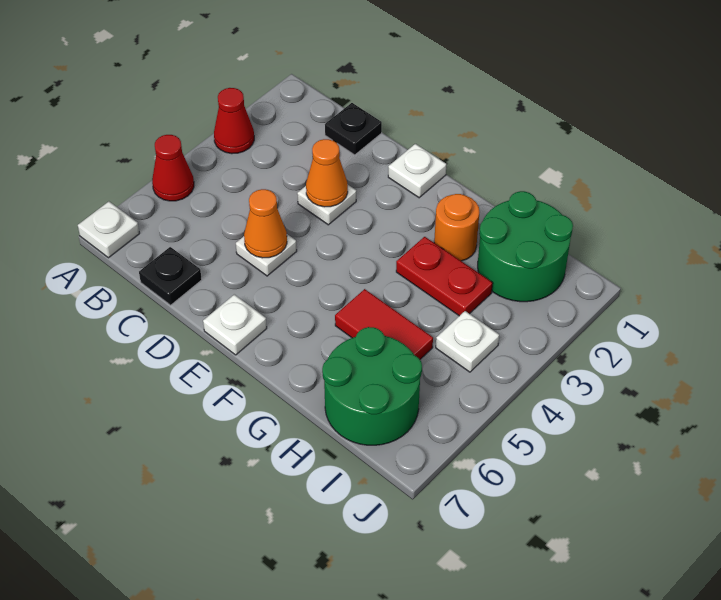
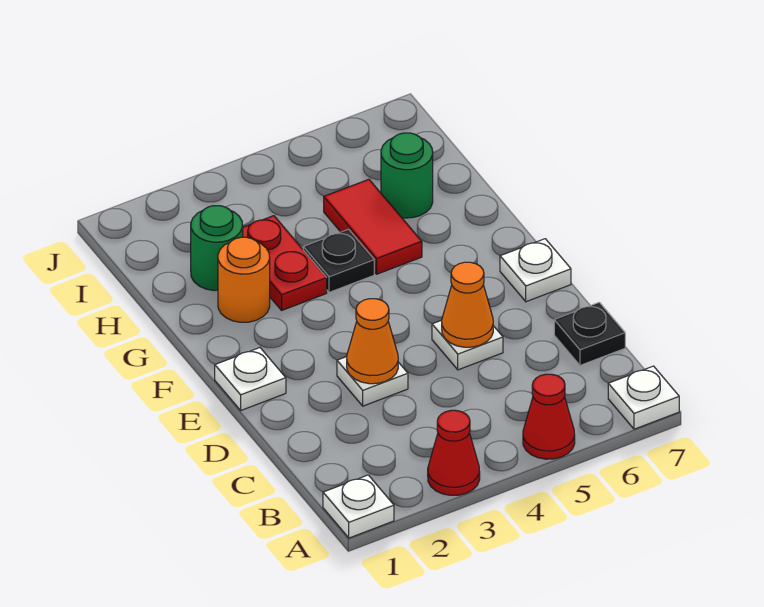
black 1x1 plate [325,103,382,155] -> black 1x1 plate moved to [303,229,374,292]
green 2x2 round brick [478,191,573,302] -> green 1x1 round brick [191,206,243,291]
green 2x2 round brick [322,327,422,445] -> green 1x1 round brick [381,133,433,218]
white 1x1 plate [436,311,499,372] -> white 1x1 plate moved to [323,475,394,538]

